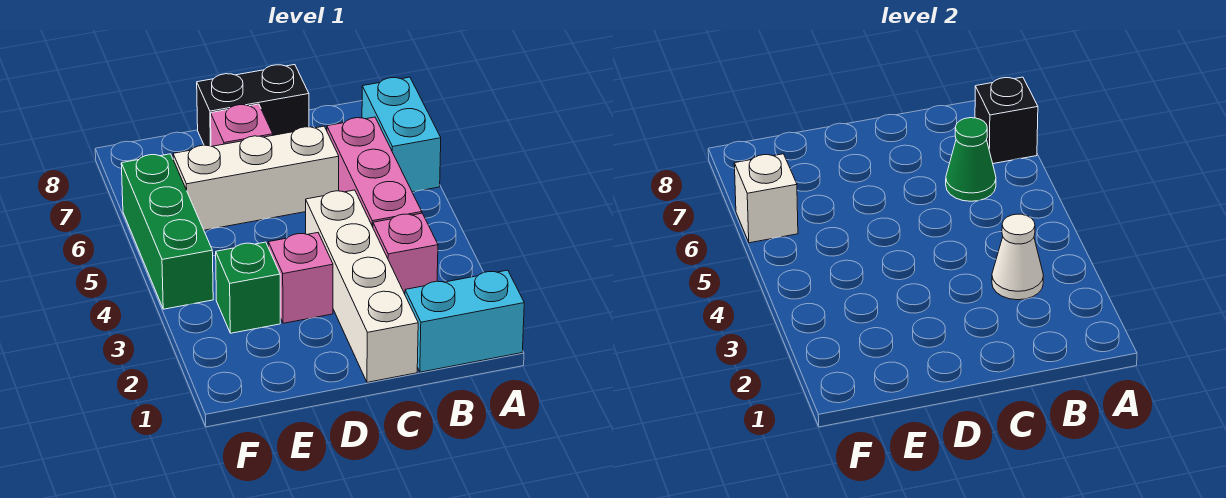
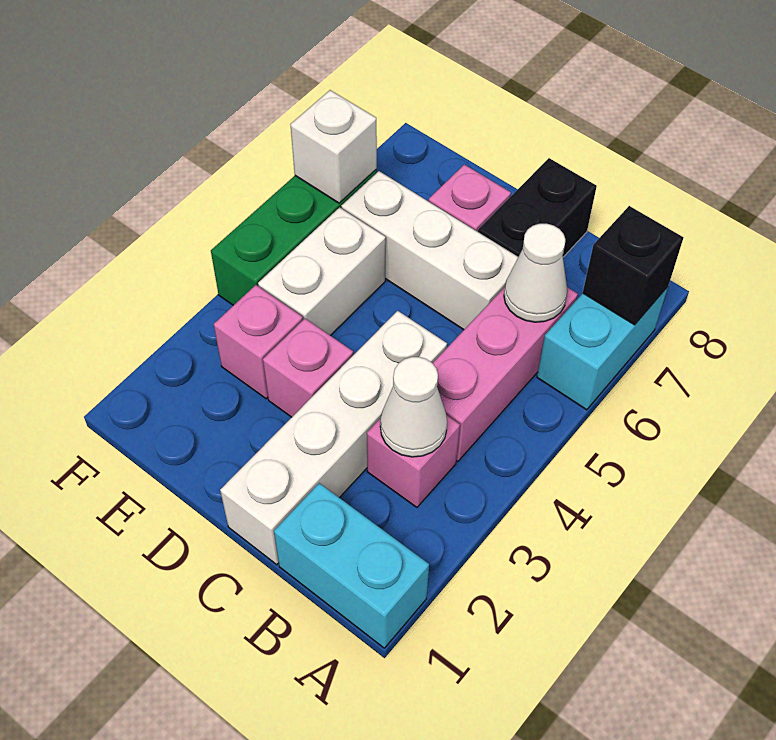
green 1x1 cone [946,118,996,201] -> white 1x1 cone [504,224,568,322]
black 1x2 brick [197,65,309,146] -> black 1x2 brick turned to [478,158,597,257]
green 1x1 brick [216,242,280,333] -> pink 1x1 brick [214,285,303,399]
none -> white 1x2 brick [258,207,386,336]

